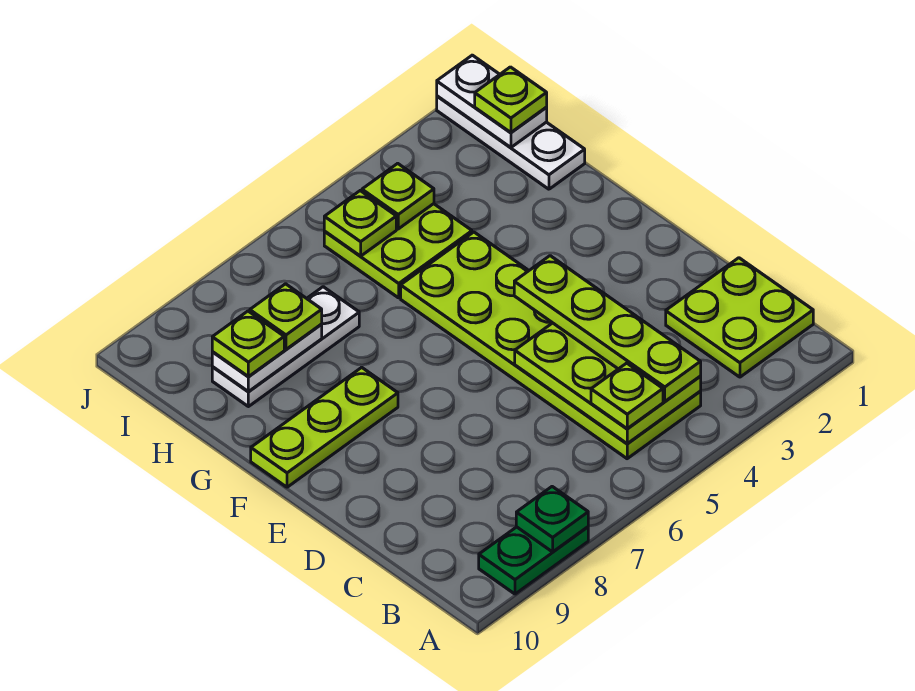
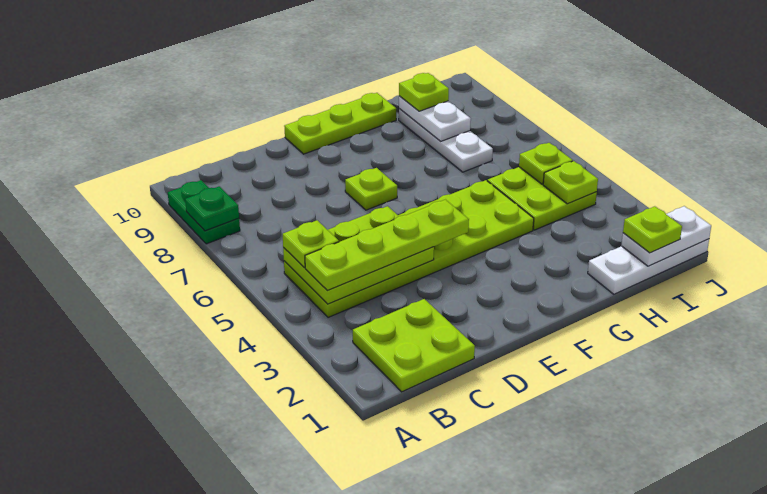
lime 1x3 plate [251,367,398,487] -> lime 1x3 plate turned to [284,93,396,154]
lime 1x1 plate [250,284,322,349] -> lime 1x1 plate moved to [345,168,397,210]

